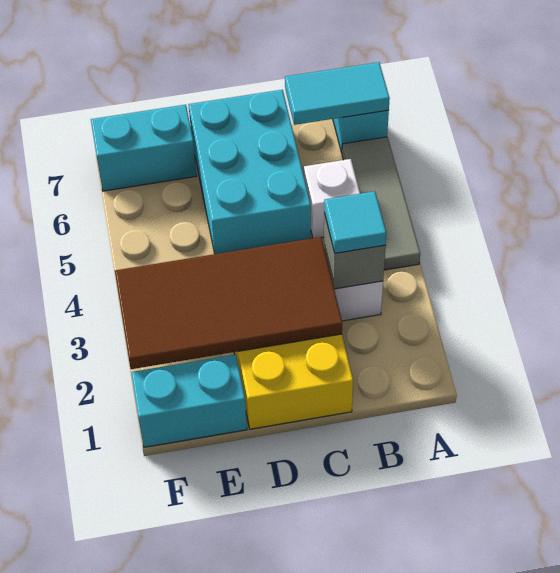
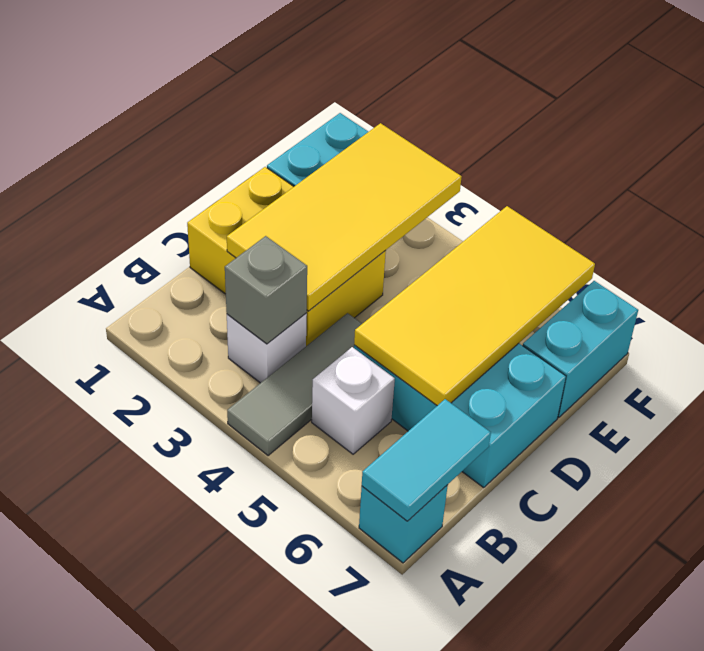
grey 1x3 tile [342,137,420,270] -> grey 1x3 tile turned to [227,313,362,456]
cyan 1x1 tile [324,191,386,253] -> none
brown 2x4 tile [115,237,342,369] -> yellow 2x4 tile [227,123,462,311]
none -> yellow 2x4 tile [354,206,595,406]

